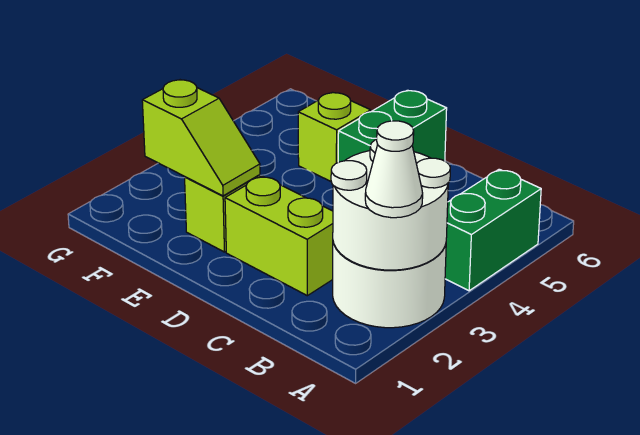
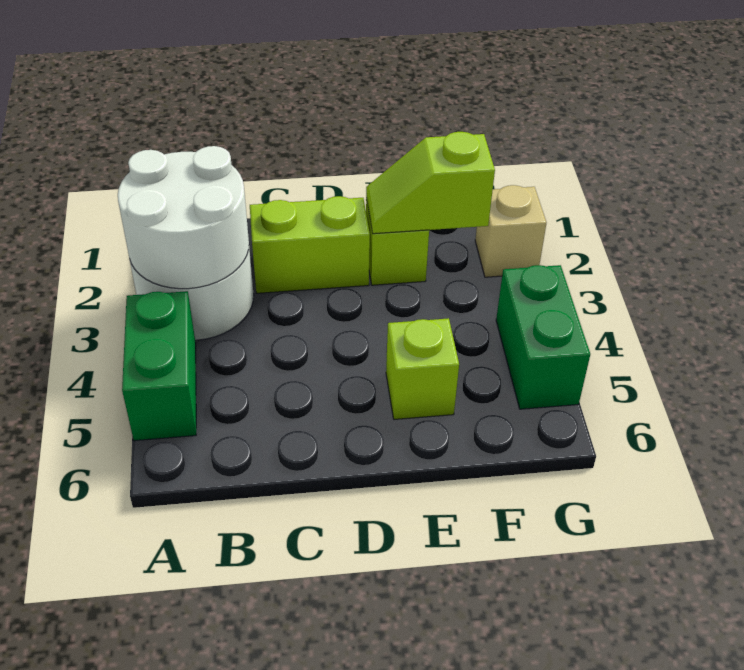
white 1x1 cone [365,121,423,218] -> none
green 1x2 brick [338,90,447,162] -> green 1x2 brick moved to [496,265,590,409]
none -> tan 1x1 brick [475,185,546,277]

